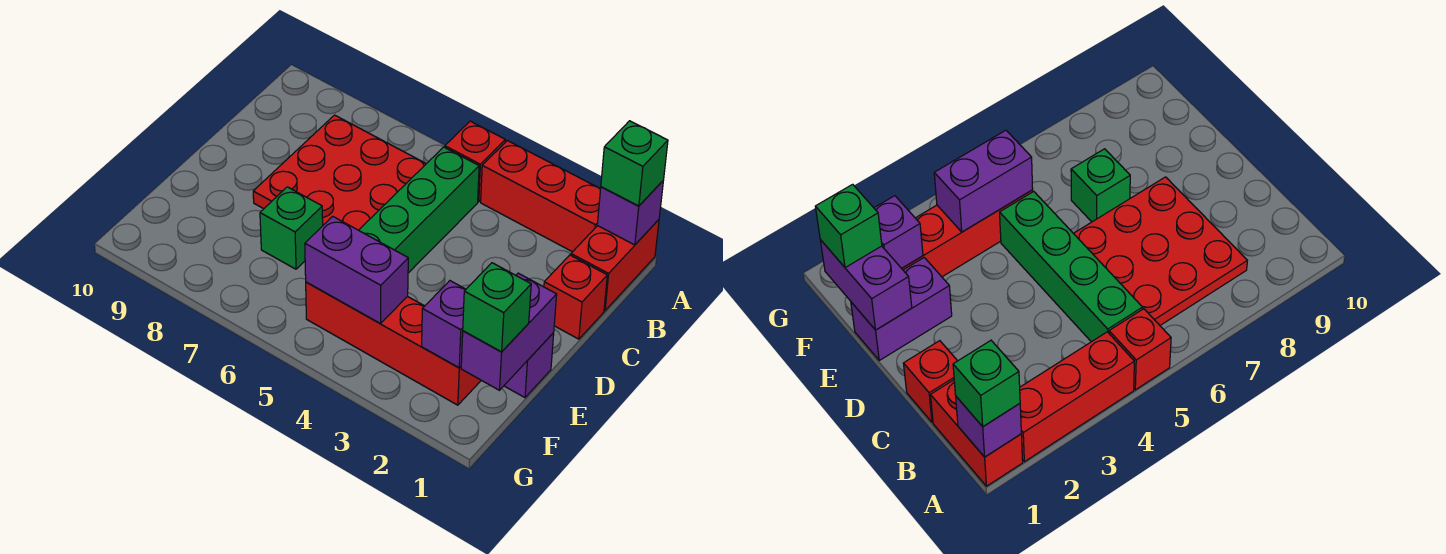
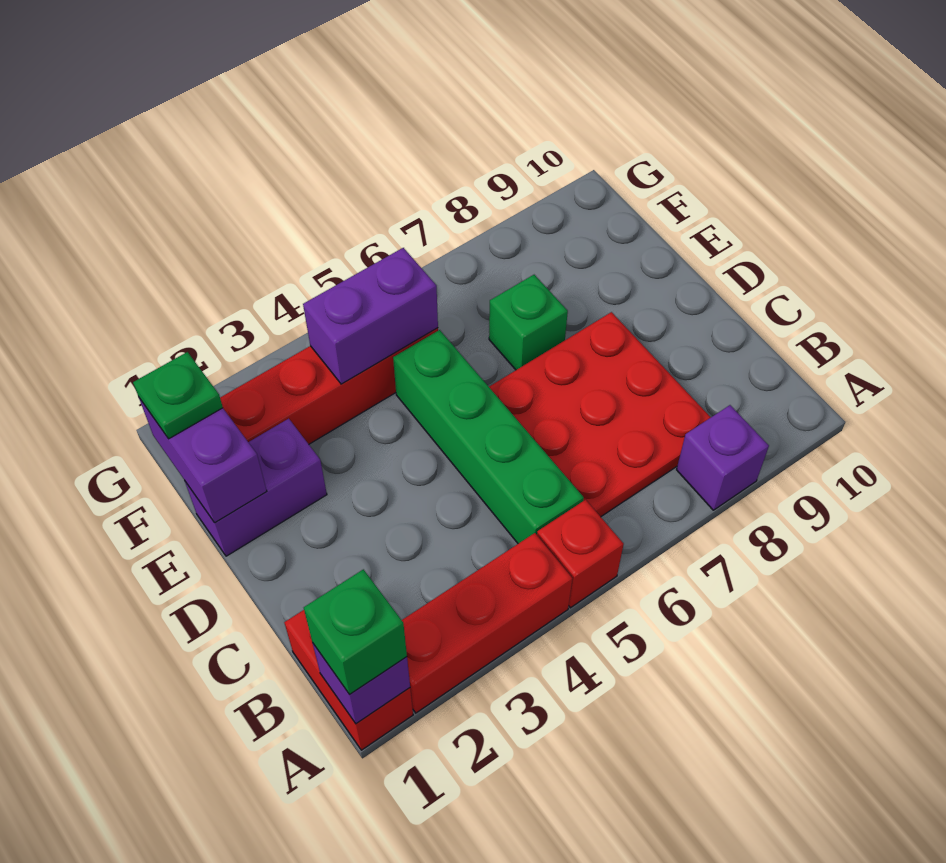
red 1x1 brick [544,255,607,339] -> none
green 1x1 brick [463,263,531,352] -> green 1x1 plate [133,352,223,439]
purple 1x1 brick [422,281,466,368] -> purple 1x1 brick moved to [677,405,769,510]

